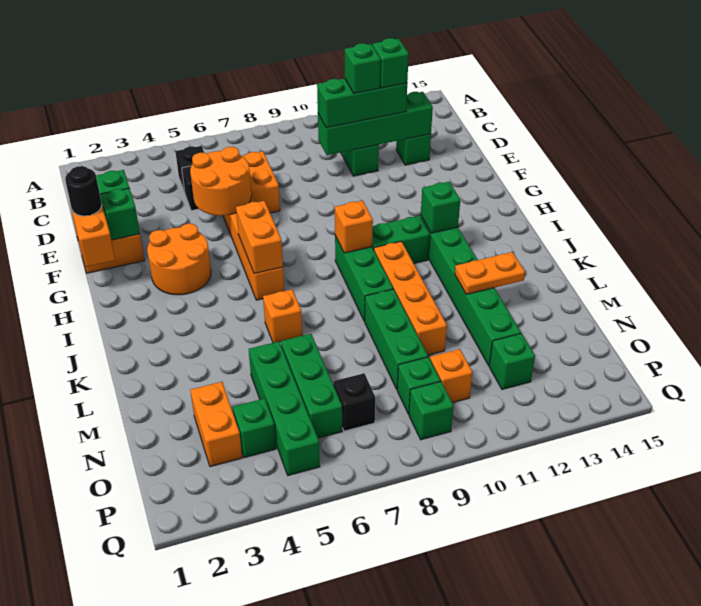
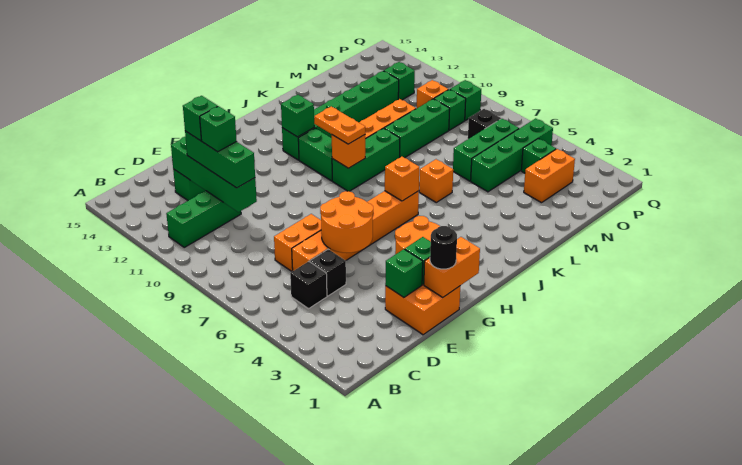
orange 1x2 brick [236,201,283,274] -> orange 1x1 brick [385,157,419,201]
orange 1x2 plate [455,252,525,294] -> orange 1x2 plate moved to [314,106,365,144]

